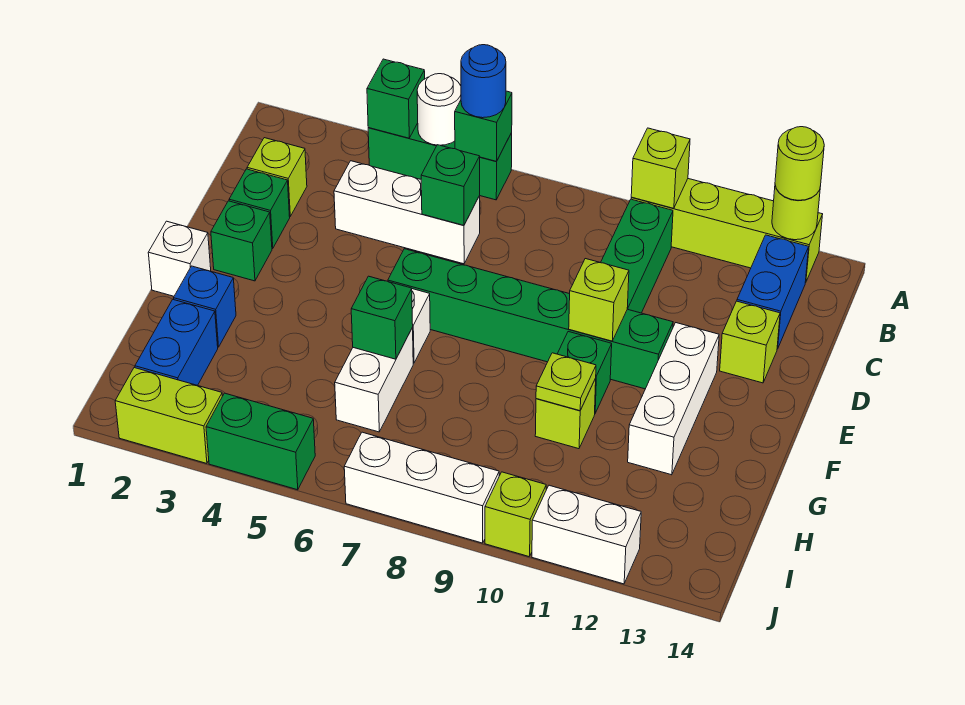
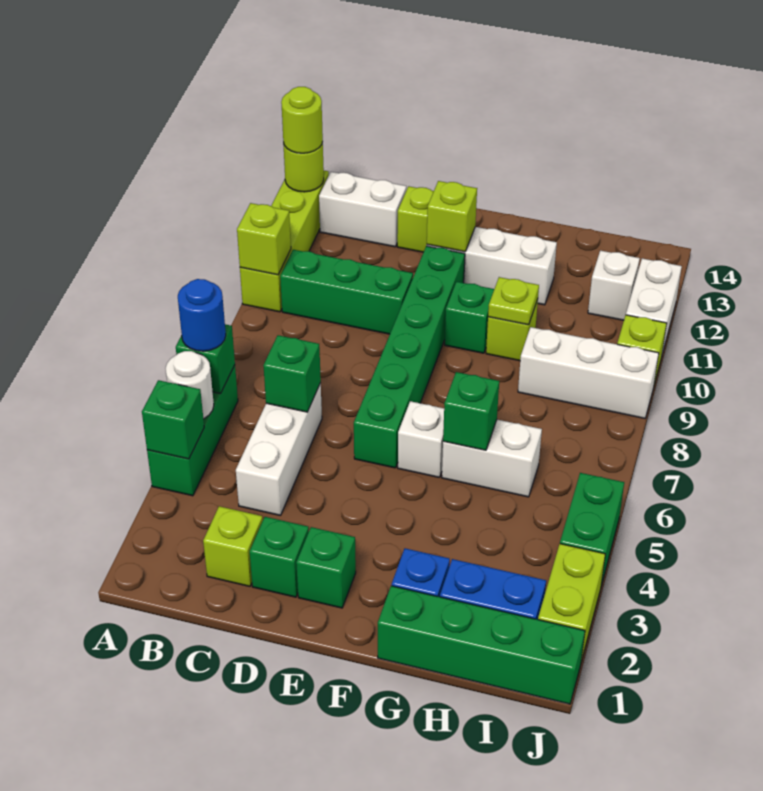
blue 1x2 brick [737,235,809,349] -> white 1x2 brick [319,172,406,247]
lime 1x1 brick [569,259,629,341] -> lime 1x1 brick moved to [427,181,477,252]
white 1x1 brick [148,221,211,296] -> white 1x1 brick moved to [588,251,640,320]
none -> green 1x4 brick [378,586,585,704]
white 1x3 brick [344,432,499,543] -> white 1x3 brick turned to [518,327,659,418]

